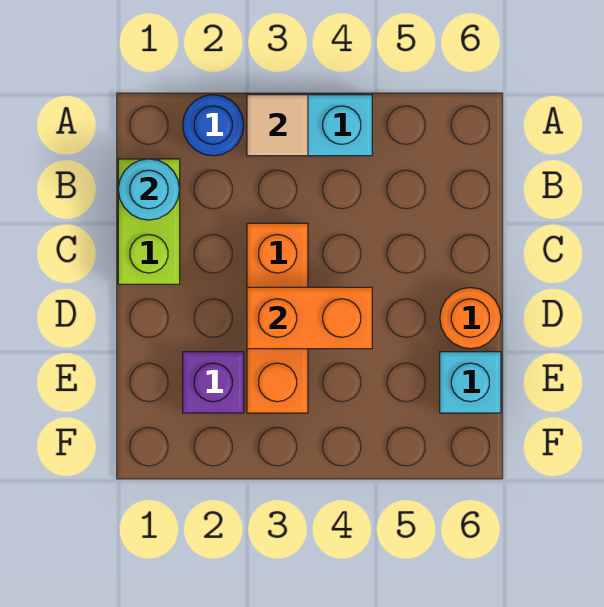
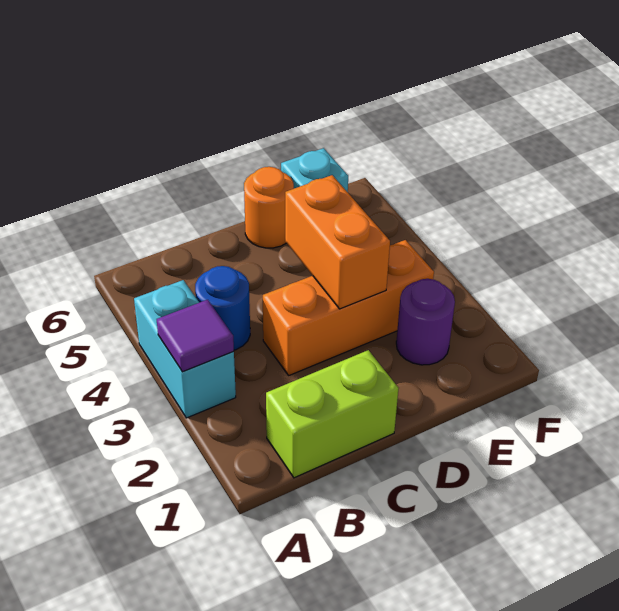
blue 1x1 round brick [183,95,244,156] -> blue 1x1 round brick moved to [195,266,250,350]
tan 1x1 tile [247,95,308,156] -> purple 1x1 tile [157,300,234,372]
cyan 1x1 round brick [118,159,180,220] -> none
purple 1x1 brick [183,352,244,413] -> purple 1x1 round brick [396,279,455,365]

